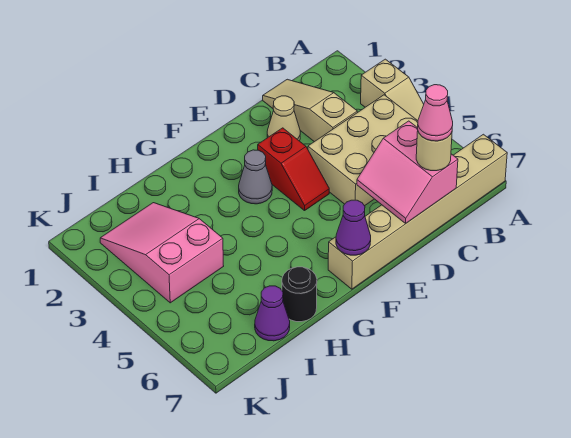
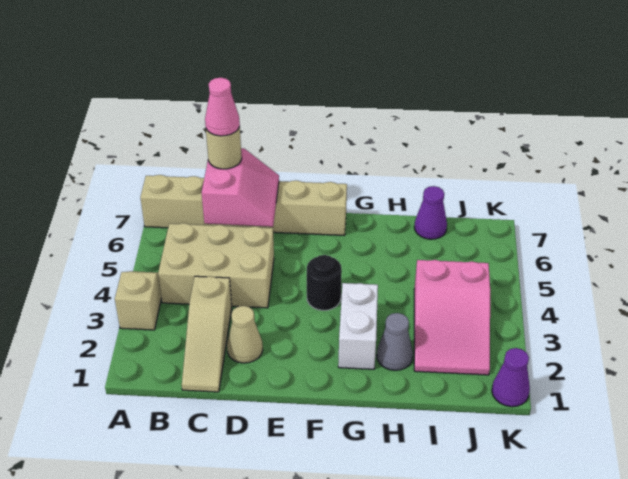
red 1x2 slope [258,128,329,211] -> none
grey 1x1 cone [239,150,272,204] -> grey 1x1 cone moved to [377,313,413,370]
purple 1x1 cone [336,200,371,255] -> purple 1x1 cone moved to [492,348,530,407]
none -> white 1x2 brick [338,283,378,369]
black 1x1 round brick [282,267,317,322] -> black 1x1 round brick moved to [307,255,342,310]

